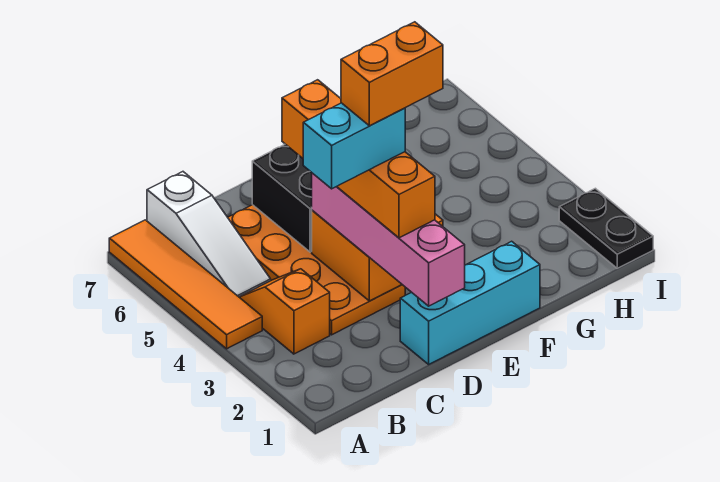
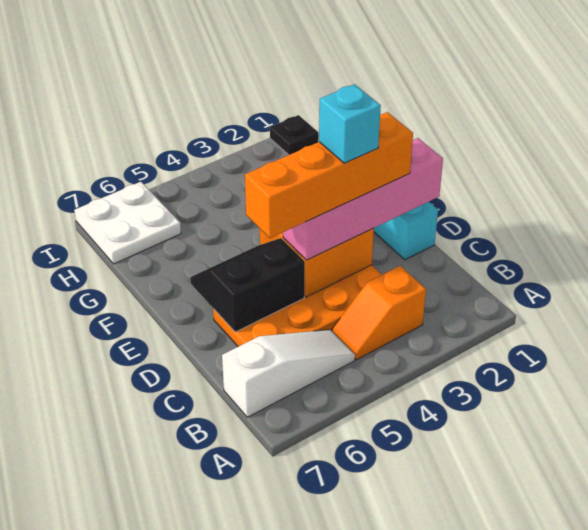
orange 1x4 tile [109,220,262,349] -> none
cyan 1x2 brick [303,103,405,189] -> cyan 1x1 brick [319,84,381,163]
orange 1x2 brick [341,22,443,126] -> none
none -> white 2x2 plate [74,182,181,264]
black 1x2 plate [559,188,653,268] -> black 1x1 plate [270,115,319,155]

